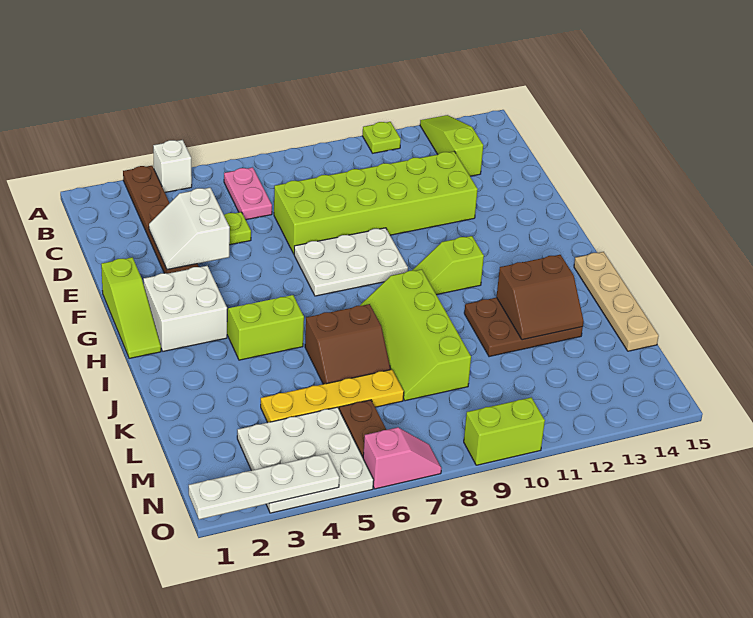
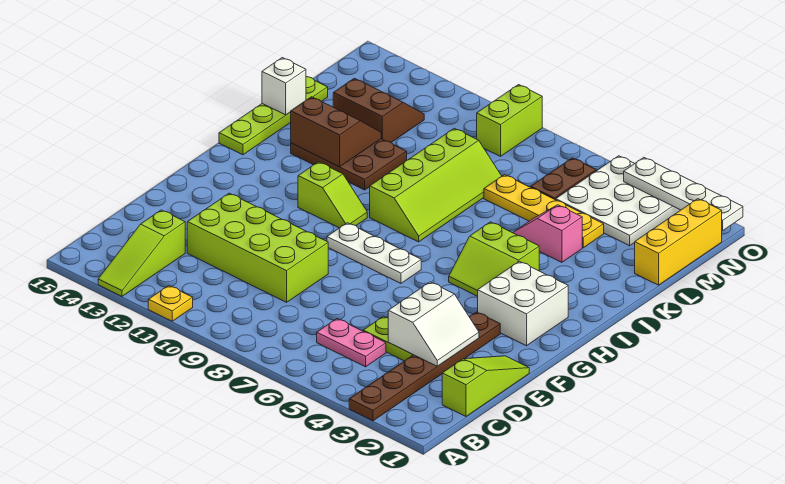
white 1x1 brick [153,140,192,192] -> white 1x1 brick moved to [262,58,306,115]
lime 1x1 plate [363,122,401,153] -> yellow 1x1 plate [148,286,193,321]
pink 1x2 plate [224,167,272,220] -> pink 1x2 plate turned to [317,319,386,367]
lime 2x6 brick [274,151,478,254] -> lime 2x4 brick [187,193,328,302]
lime 1x3 slope [101,257,161,359] -> lime 1x3 slope moved to [442,356,529,416]
white 2x3 plate [294,228,408,296] -> white 1x3 plate [327,223,421,283]
tan 1x4 plate [574,252,659,351] -> lime 1x4 plate [219,77,328,155]
brown 2x2 slope [305,304,391,384] -> brown 2x2 slope moved to [333,78,424,142]
none -> yellow 1x3 brick [635,199,722,285]
pink 1x2 slope [363,427,441,489] -> pink 1x2 slope moved to [513,205,582,262]
lime 1x2 brick [464,397,545,465] -> lime 1x2 brick turned to [477,85,542,156]

